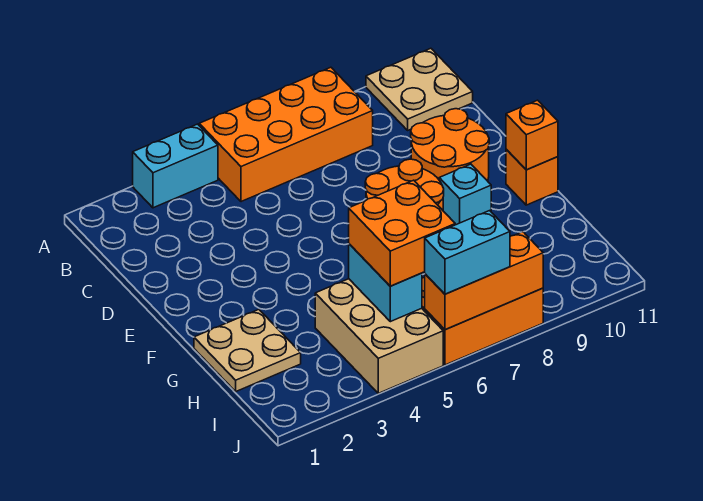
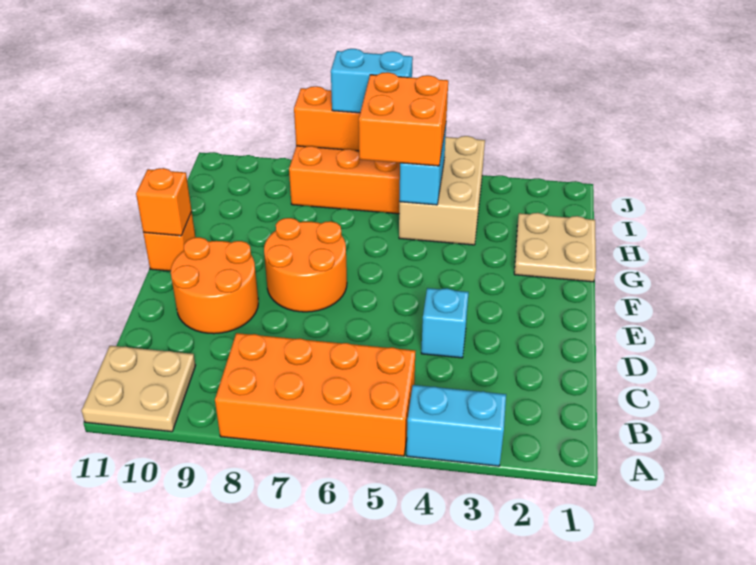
cyan 1x1 brick [439,164,491,225] -> cyan 1x1 brick moved to [421,288,469,358]

